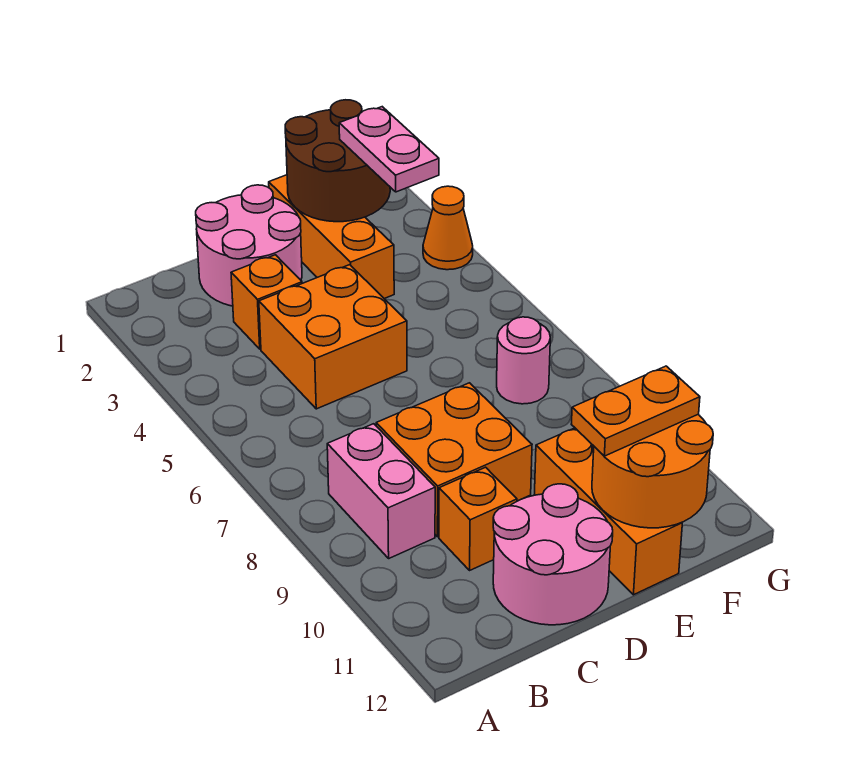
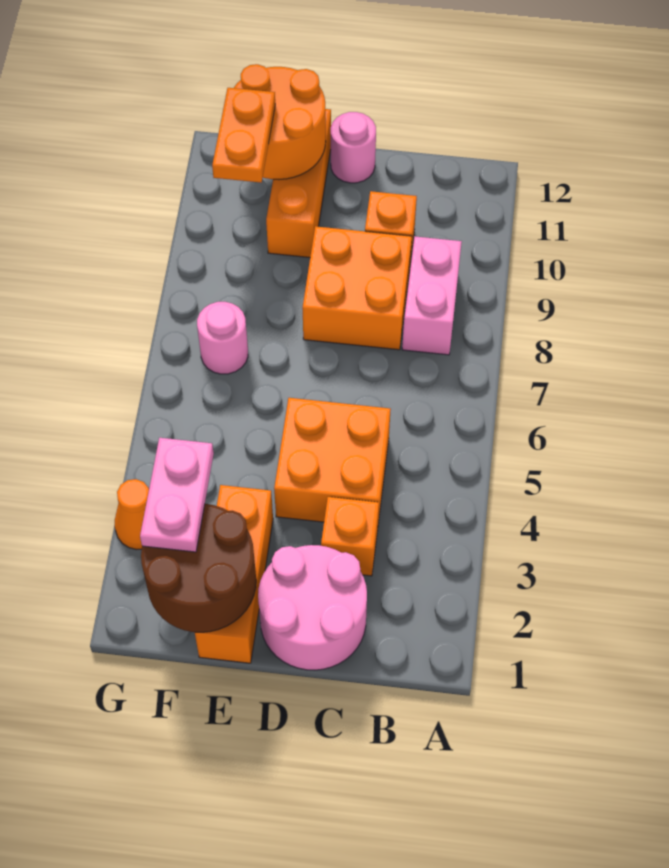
pink 2x2 round brick [493,484,613,625] -> pink 1x1 round brick [331,112,376,183]
orange 1x2 plate [571,366,700,456] -> orange 1x2 plate turned to [212,88,275,183]

